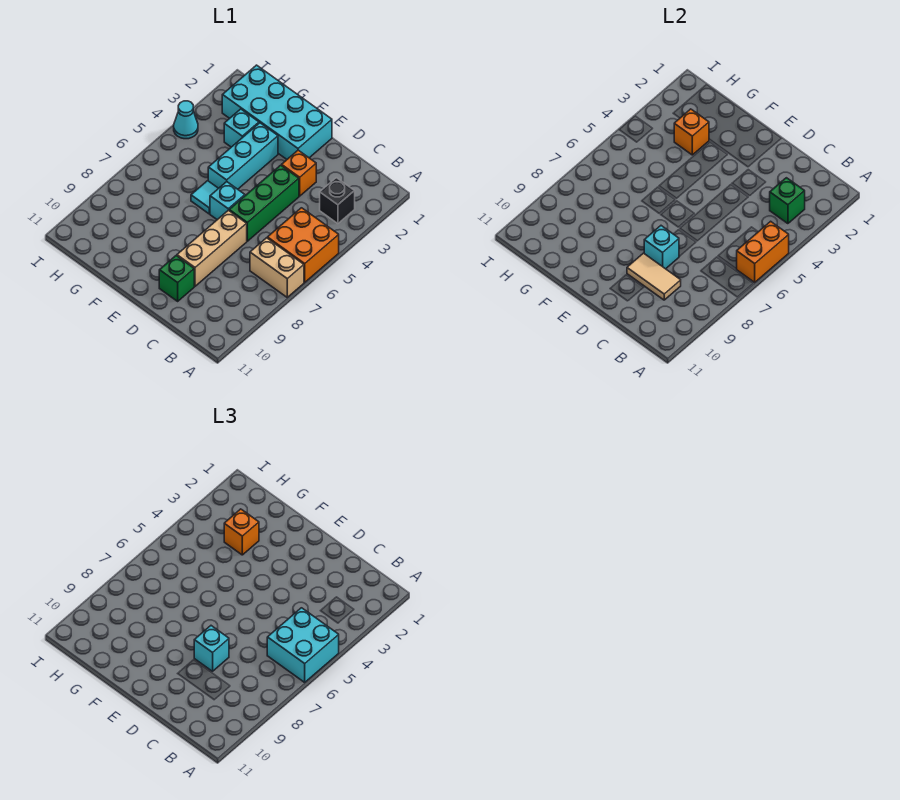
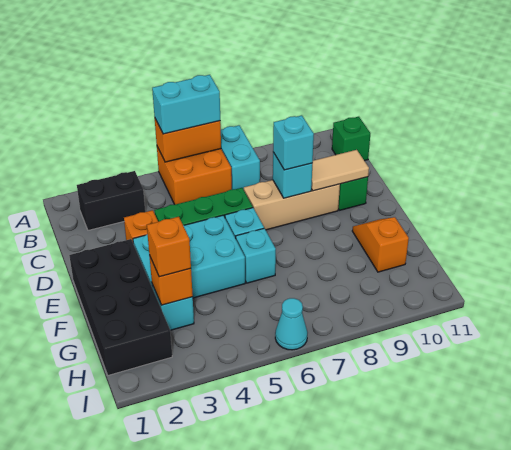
cyan 2x2 brick [267,608,339,682] -> cyan 1x2 brick [152,75,220,134]
tan 1x2 brick [250,238,304,297] -> cyan 1x2 brick [221,125,260,190]
black 1x1 brick [320,178,355,224] -> black 1x2 brick [77,171,145,230]
green 1x1 brick [770,178,805,224] -> green 1x1 brick moved to [332,117,370,161]
tan 1x2 tile [627,253,681,300] -> tan 1x2 tile turned to [311,150,369,191]
cyan 2x4 brick [222,65,332,159] -> black 2x4 brick [69,239,172,375]
cyan 1x3 brick [208,123,278,189] -> cyan 2x3 brick [133,215,245,298]
cyan 1x1 tile [191,181,218,214] -> cyan 1x1 brick [236,228,276,283]
none -> orange 1x2 slope [352,217,409,272]
cyan 1x1 cone [174,101,198,139] -> cyan 1x1 cone moved to [275,298,308,350]

